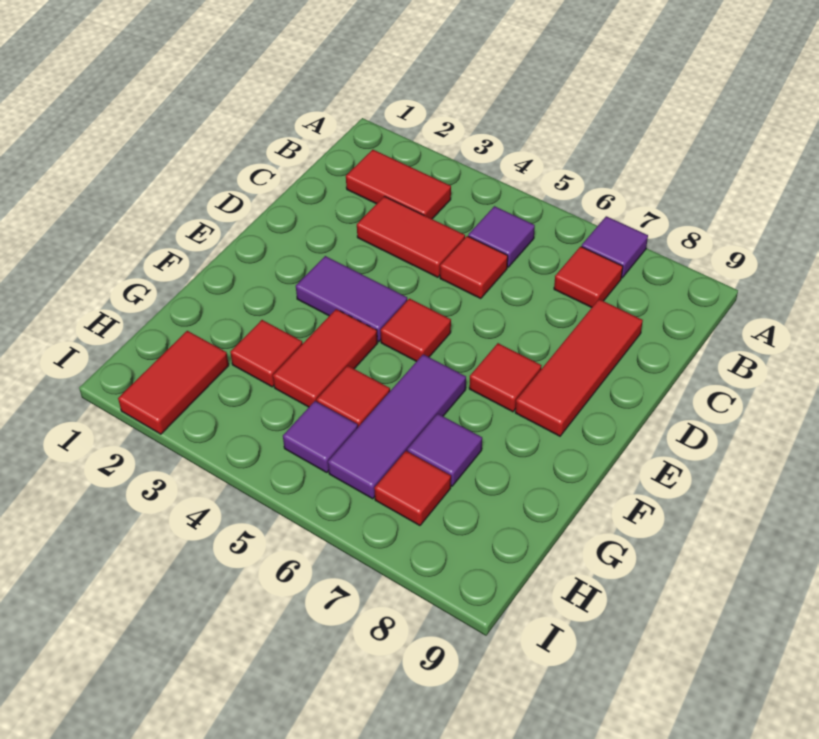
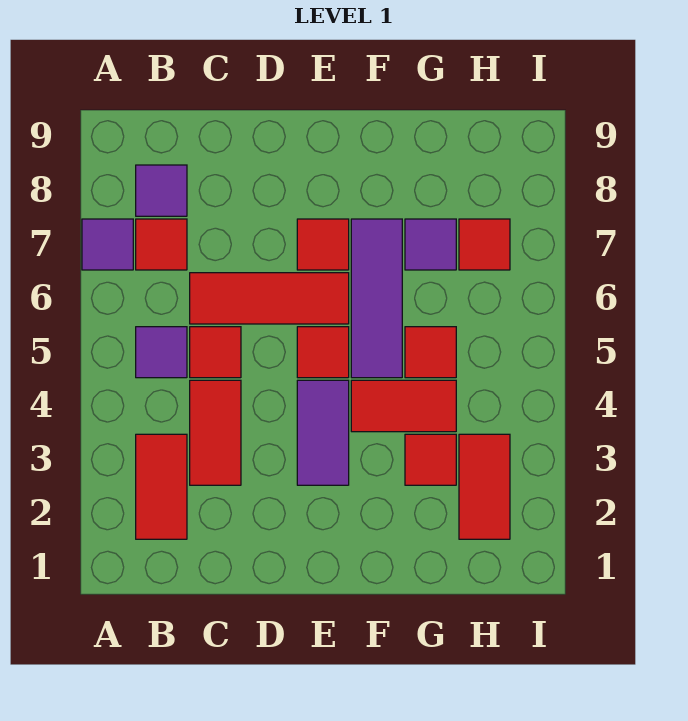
red 1x3 tile [515,299,643,436] -> red 1x3 tile moved to [190,273,349,324]
purple 1x3 tile [328,354,466,499] -> purple 1x3 tile turned to [351,219,402,378]
red 1x2 tile [118,331,229,434] -> red 1x2 tile turned to [459,434,510,539]
purple 1x1 tile [283,401,358,473] -> purple 1x1 tile moved to [136,165,187,216]

